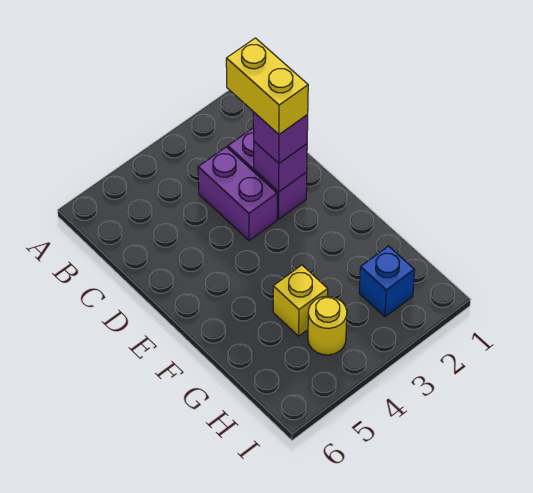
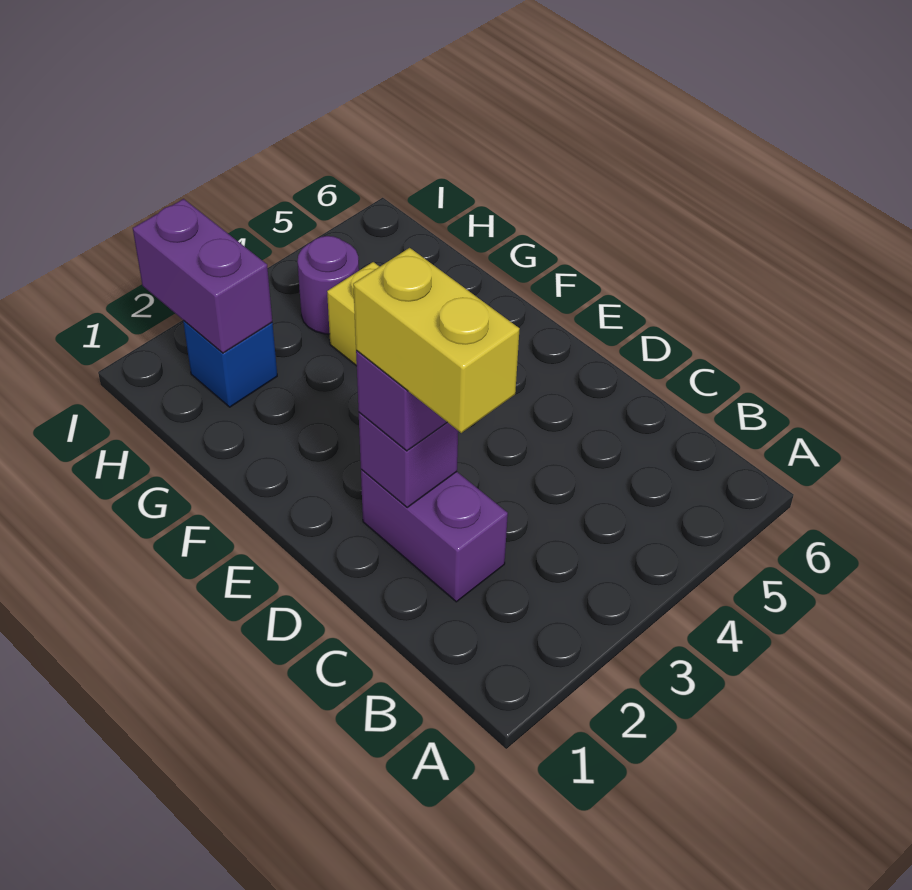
purple 1x2 brick [198,147,277,241] -> purple 1x2 brick moved to [133,199,272,353]
yellow 1x1 round brick [308,296,347,355] -> purple 1x1 round brick [297,236,359,334]

